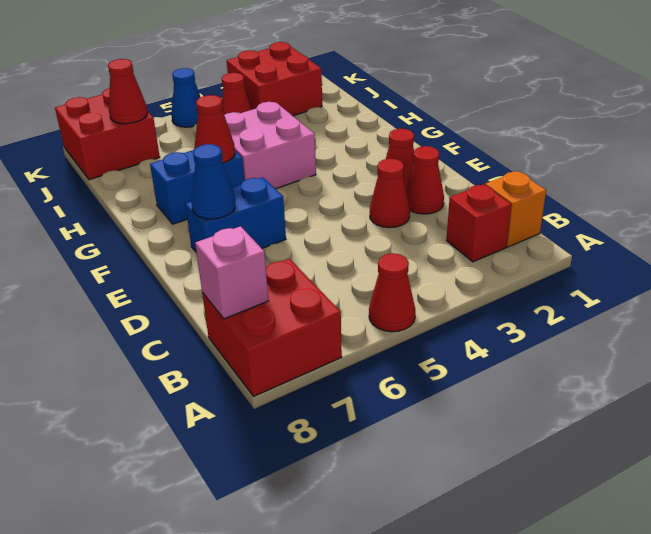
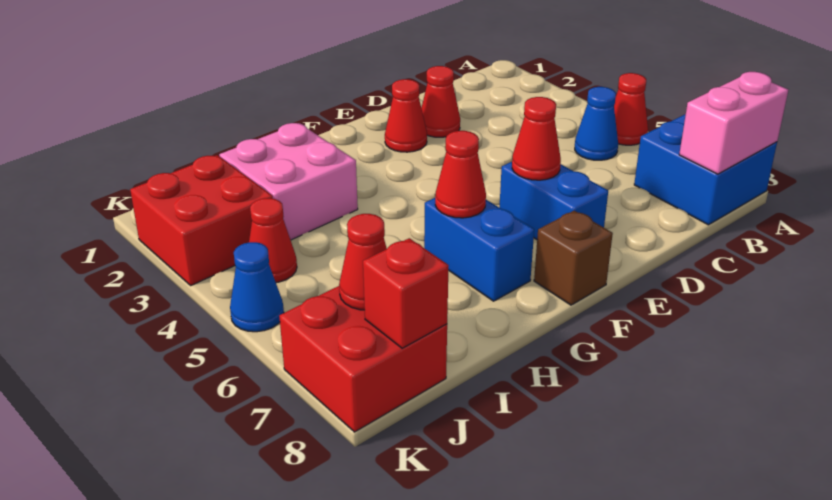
red 2x2 brick [202,259,342,397] -> blue 2x2 brick [634,114,777,225]
orange 1x1 brick [485,171,546,247] -> none
red 1x1 brick [447,184,511,262] -> red 1x1 brick moved to [363,238,449,348]
pink 1x1 brick [195,226,269,319] -> pink 1x2 brick [679,72,788,174]
red 1x1 cone [370,159,410,228] -> red 1x1 cone moved to [512,97,561,180]
blue 1x1 cone [191,144,235,219] -> blue 1x1 cone moved to [575,87,618,160]
none -> brown 1x1 brick [534,211,613,305]
pink 2x2 brick [224,102,316,189] -> pink 2x2 brick moved to [219,123,358,240]

